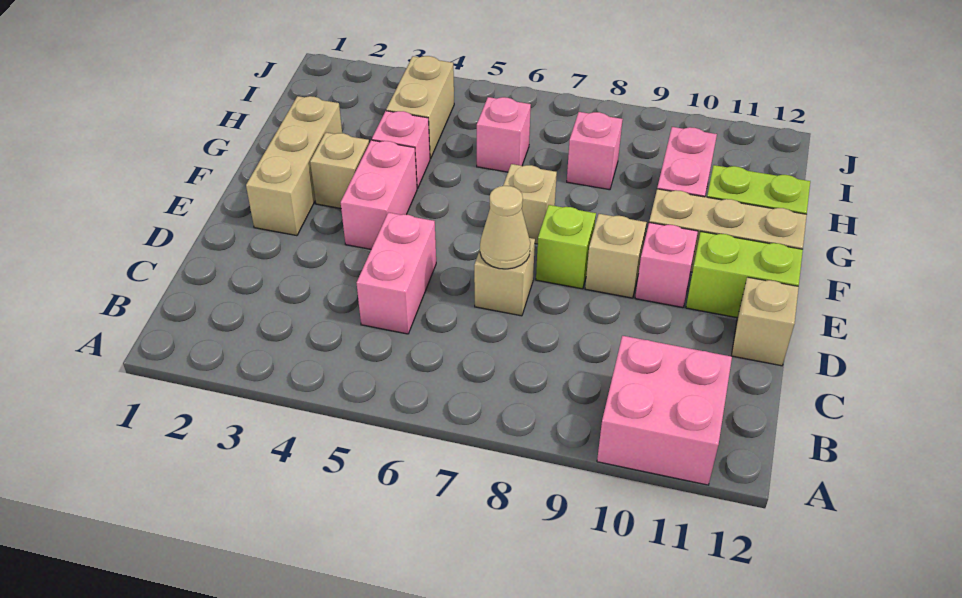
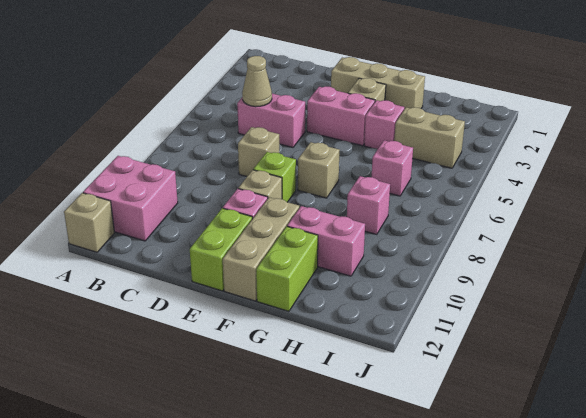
tan 1x1 cone [480,186,530,269] -> tan 1x1 cone moved to [242,56,272,107]
tan 1x1 brick [731,277,799,366] -> tan 1x1 brick moved to [64,193,115,252]

